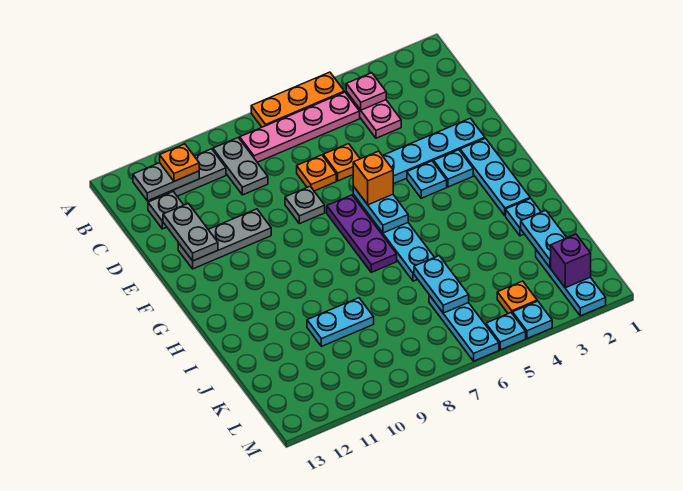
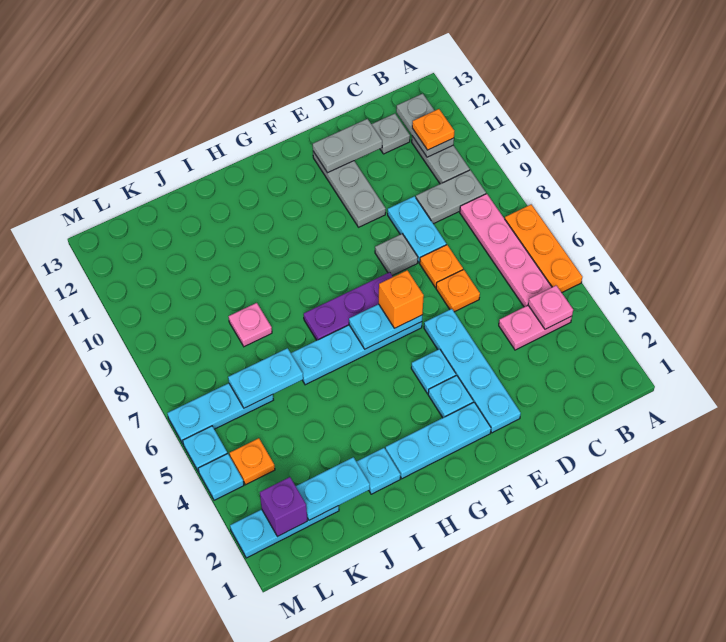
none -> pink 1x1 plate [229,303,272,347]
cyan 1x2 plate [307,298,374,346] -> cyan 1x2 plate moved to [388,196,446,263]

